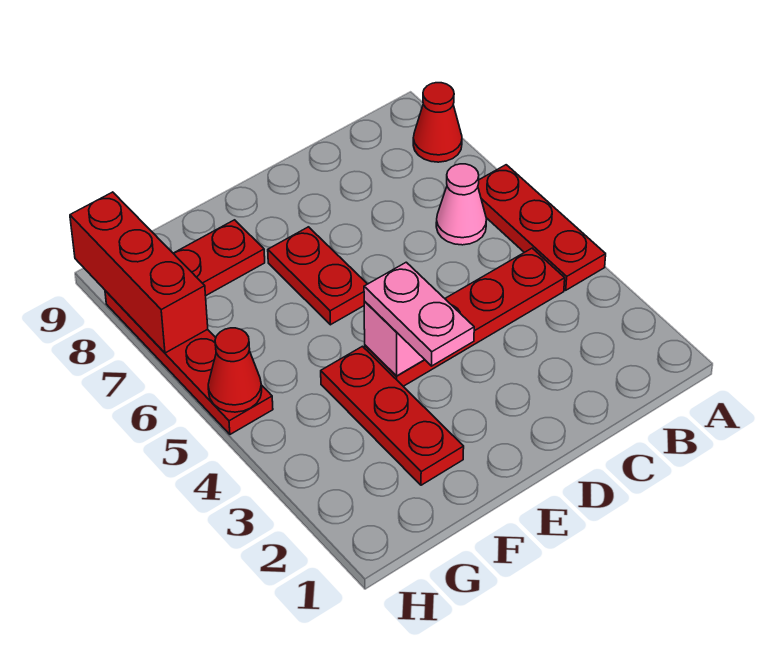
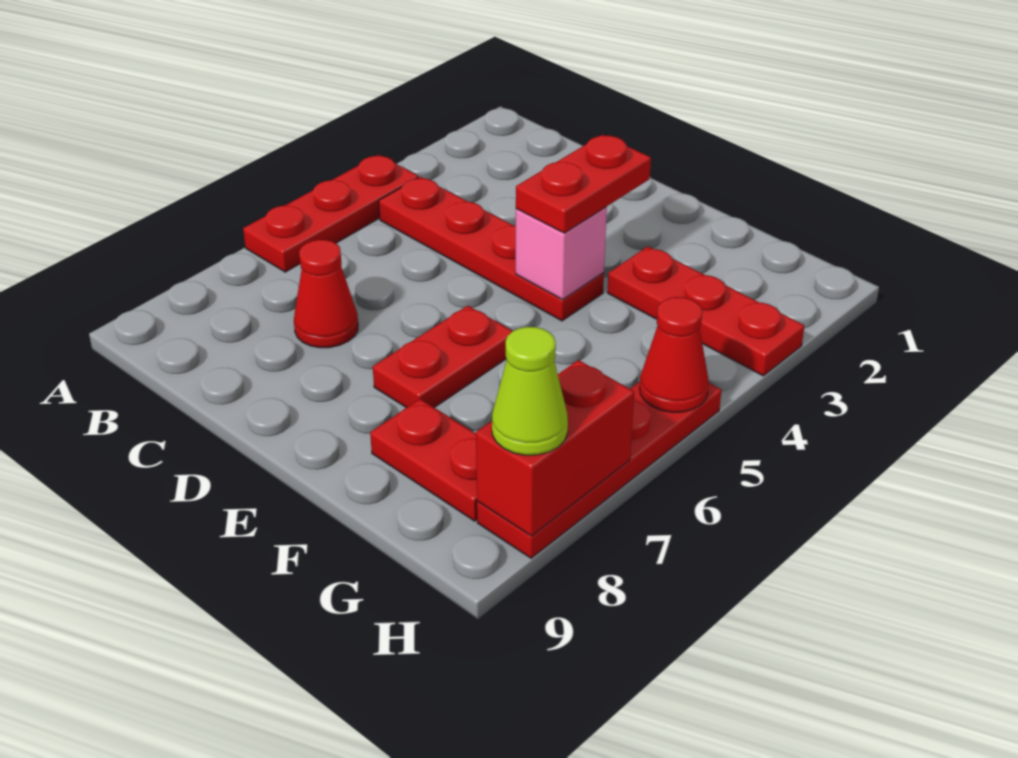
red 1x1 cone [413,83,462,162] -> red 1x1 cone moved to [294,240,358,348]
pink 1x1 cone [436,164,487,245] -> none
pink 1x2 plate [364,262,474,366] -> red 1x2 plate [516,135,651,233]
red 1x3 plate [321,346,464,485] -> red 1x3 plate turned to [607,247,804,376]
red 1x3 brick [70,192,208,353] -> red 1x2 brick [476,360,634,536]
none -> lime 1x1 cone [492,327,568,455]

